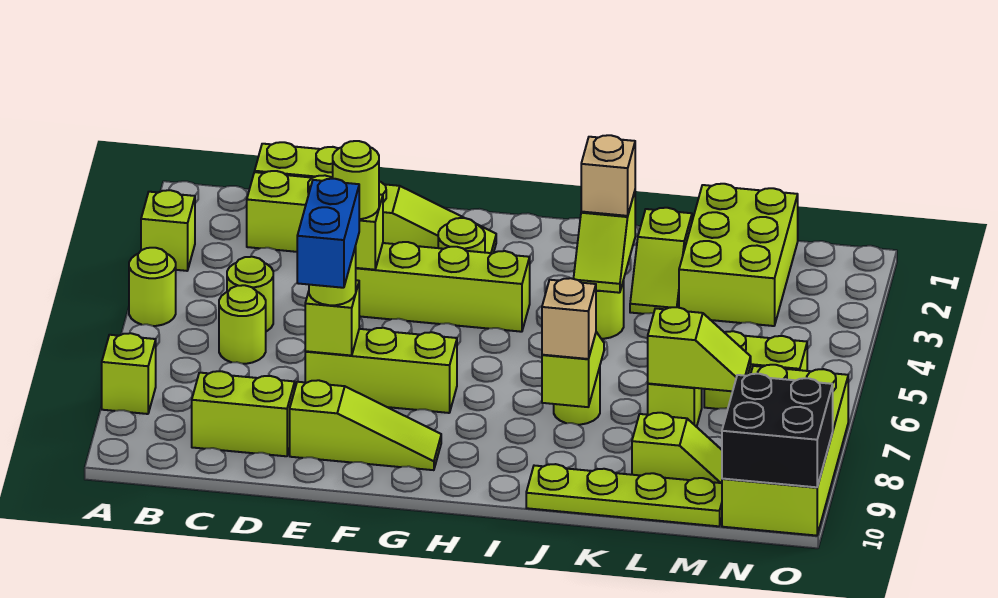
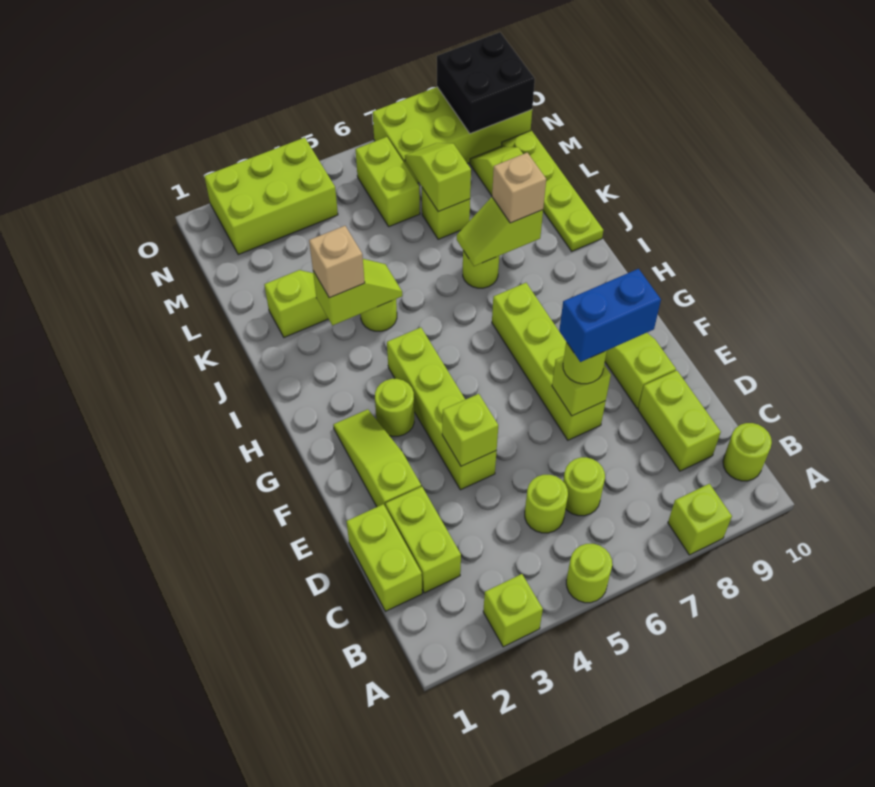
lime 1x1 round brick [333,141,379,219] -> lime 1x1 round brick moved to [723,423,772,481]
lime 1x3 brick [305,328,457,413] -> lime 1x4 brick [492,283,606,440]
lime 2x3 brick [679,184,798,326] -> lime 2x3 brick moved to [204,137,338,255]

